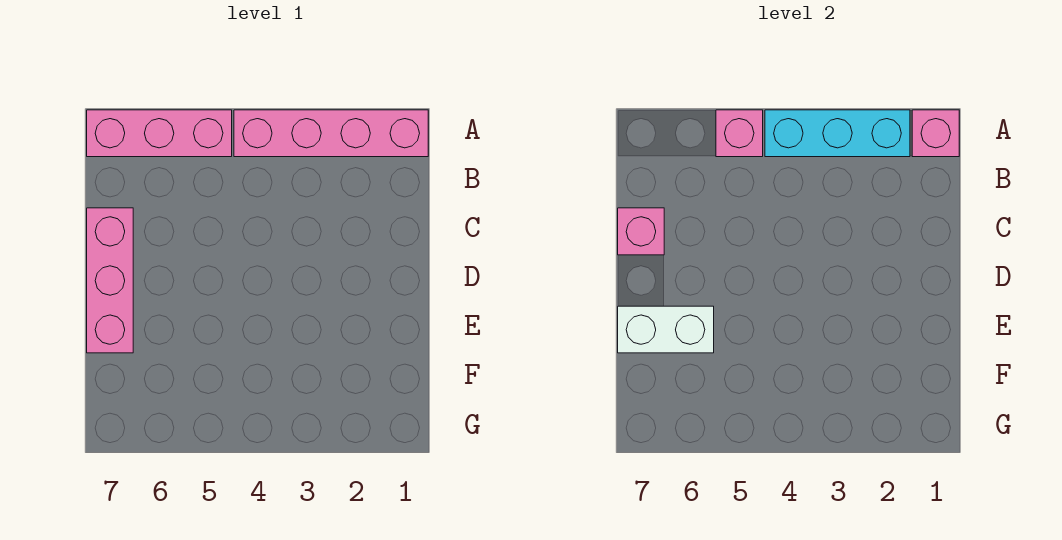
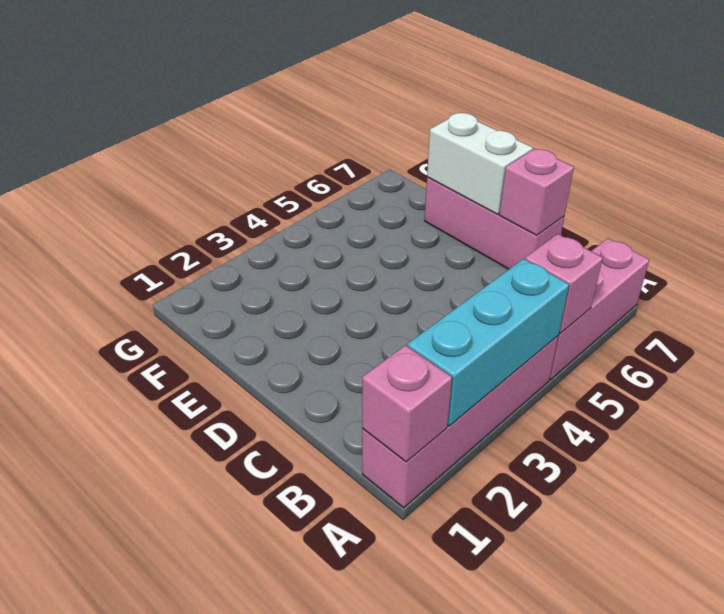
white 1x2 brick [618,306,714,353] -> white 1x2 brick turned to [427,113,533,214]

